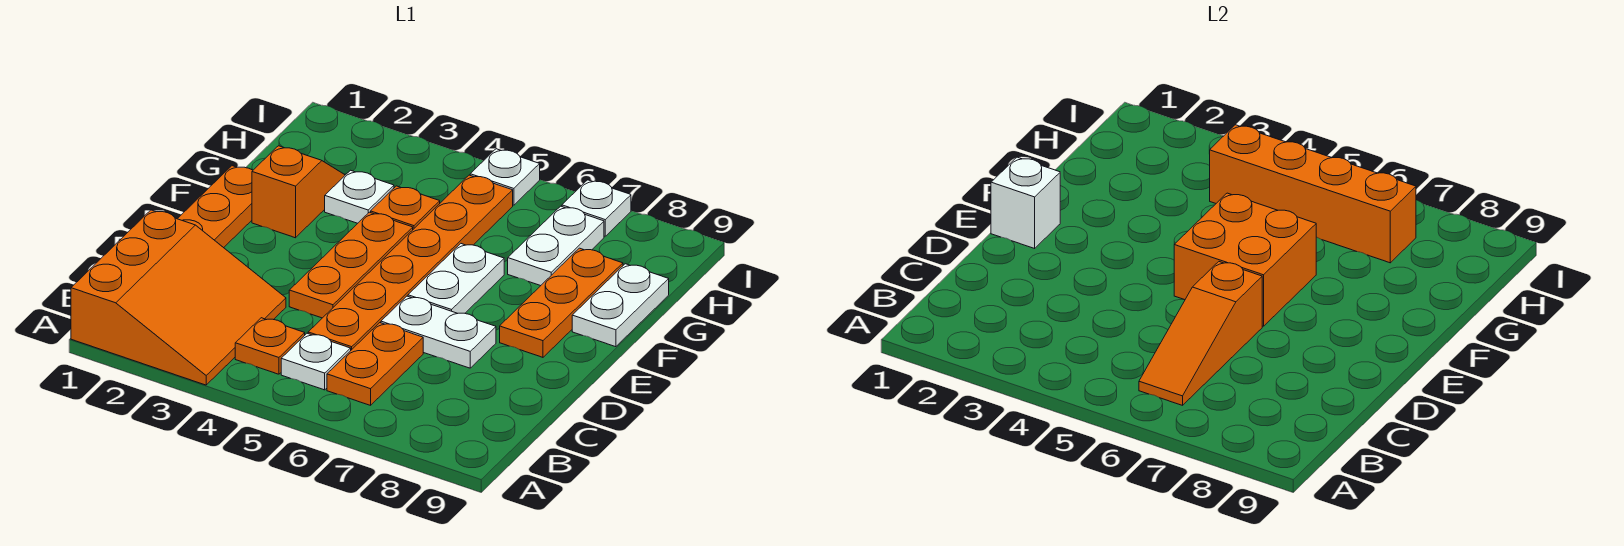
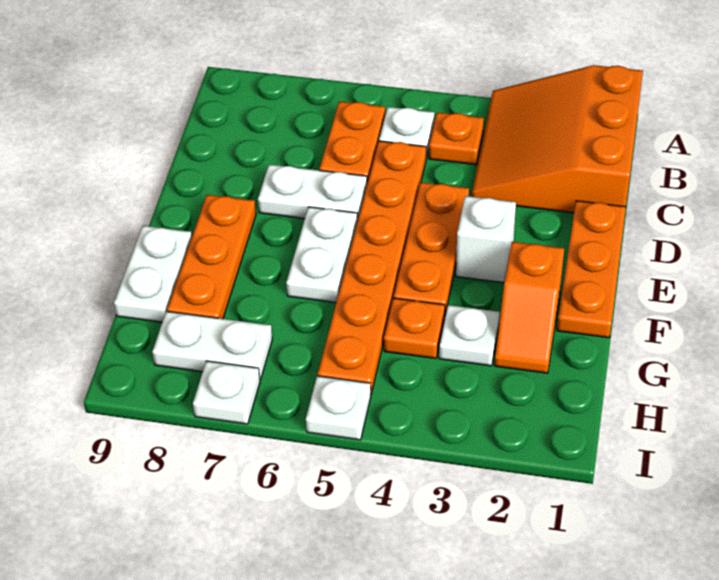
orange 1x3 slope [1139,262,1262,405] -> none
white 1x1 brick [991,157,1060,248] -> white 1x1 brick moved to [456,196,516,283]
orange 2x2 brick [1174,193,1316,326] -> none
white 1x2 plate [508,206,604,286] -> white 1x2 plate turned to [152,311,272,380]
orange 1x4 brick [1210,125,1416,263] -> none

